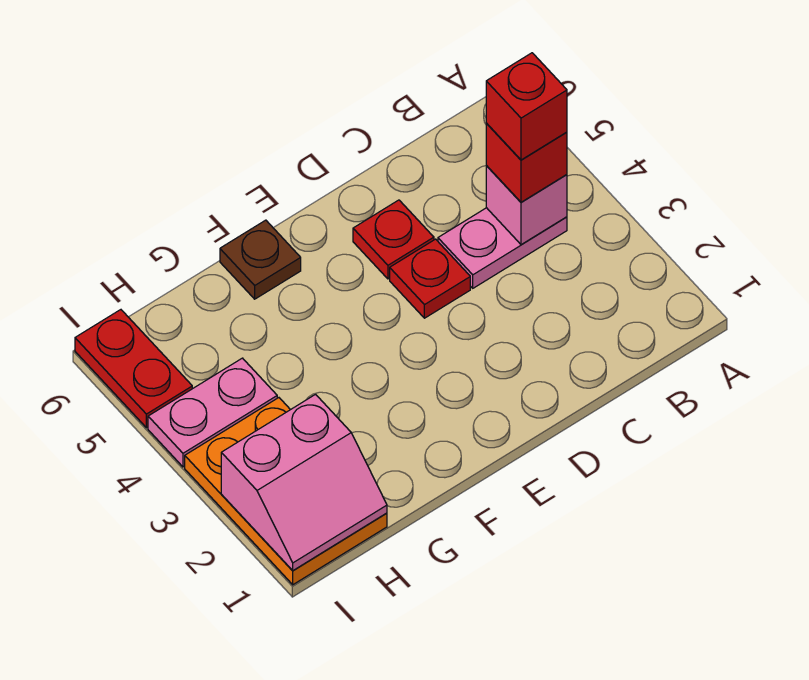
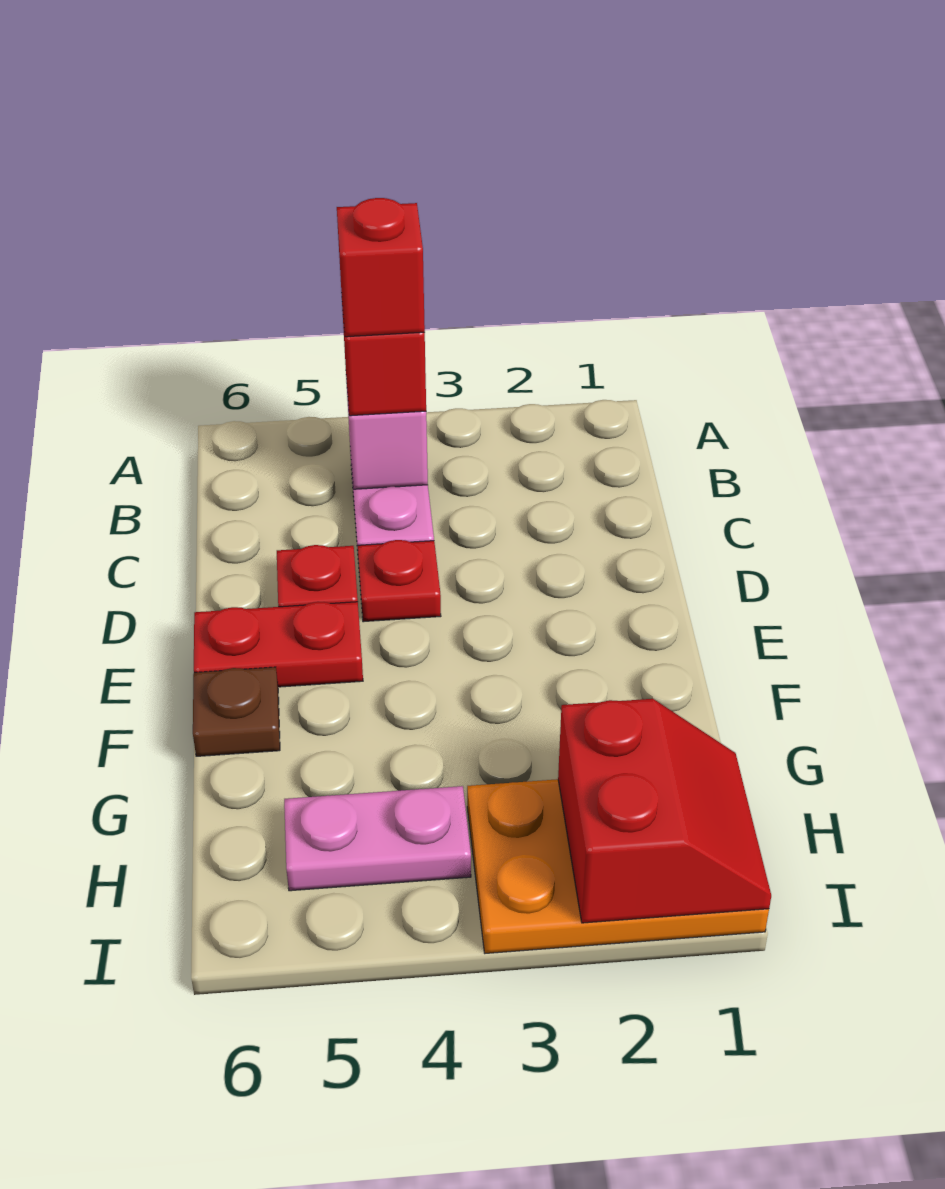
pink 2x2 slope [221,394,387,571] -> red 2x2 slope [558,699,771,923]
pink 1x2 plate [148,358,277,467] -> pink 1x2 plate turned to [284,786,471,891]
red 1x2 plate [75,310,192,428] -> red 1x2 plate moved to [194,602,363,687]

